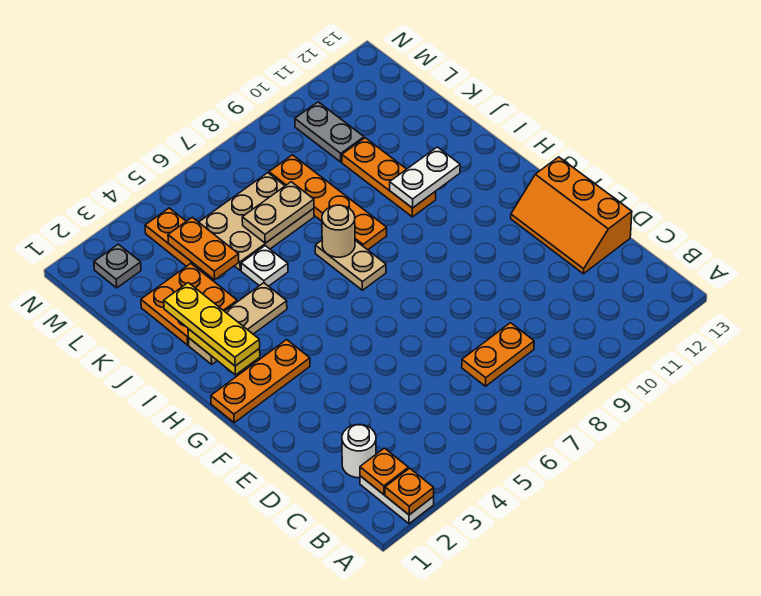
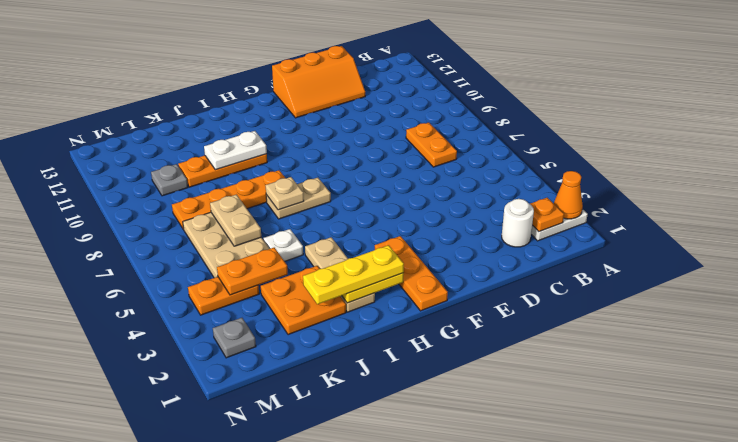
orange 1x1 plate [385,468,434,515] -> orange 1x1 cone [554,171,583,219]
tan 1x1 round brick [322,205,355,257] -> tan 1x1 plate [266,177,304,210]
white 1x2 plate [390,147,460,208] -> white 1x2 plate turned to [204,131,267,170]
grey 1x2 plate [295,102,364,162] -> grey 1x1 plate [151,164,188,196]

